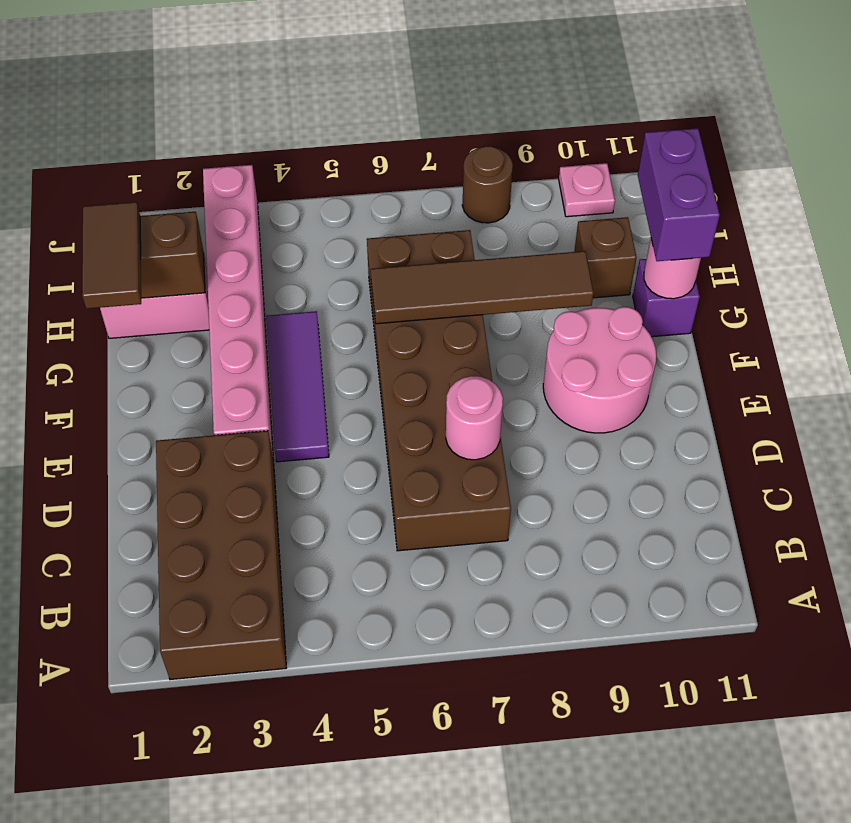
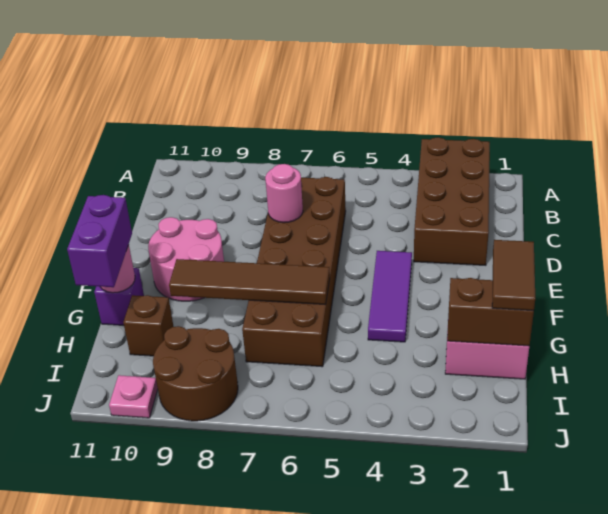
pink 1x6 brick [203,165,274,462] -> none
brown 1x1 round brick [462,146,513,223] -> brown 2x2 round brick [153,326,238,421]

